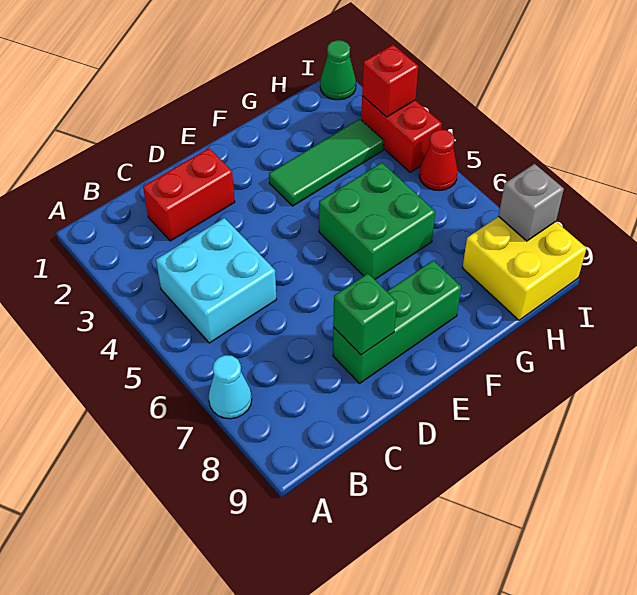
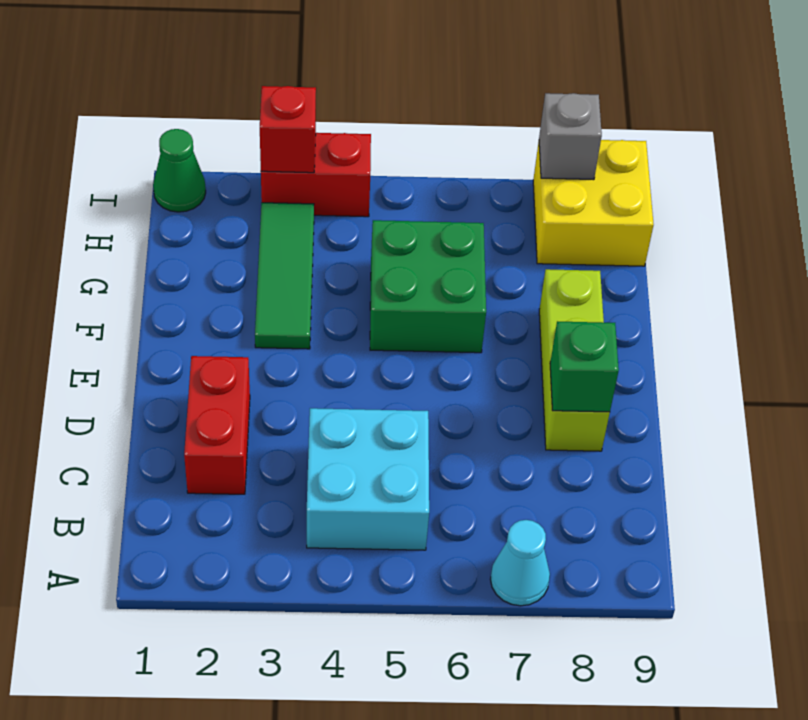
green 1x3 brick [333,260,461,383] -> lime 1x3 brick [539,269,610,451]
red 1x1 cone [419,130,458,190] -> none

